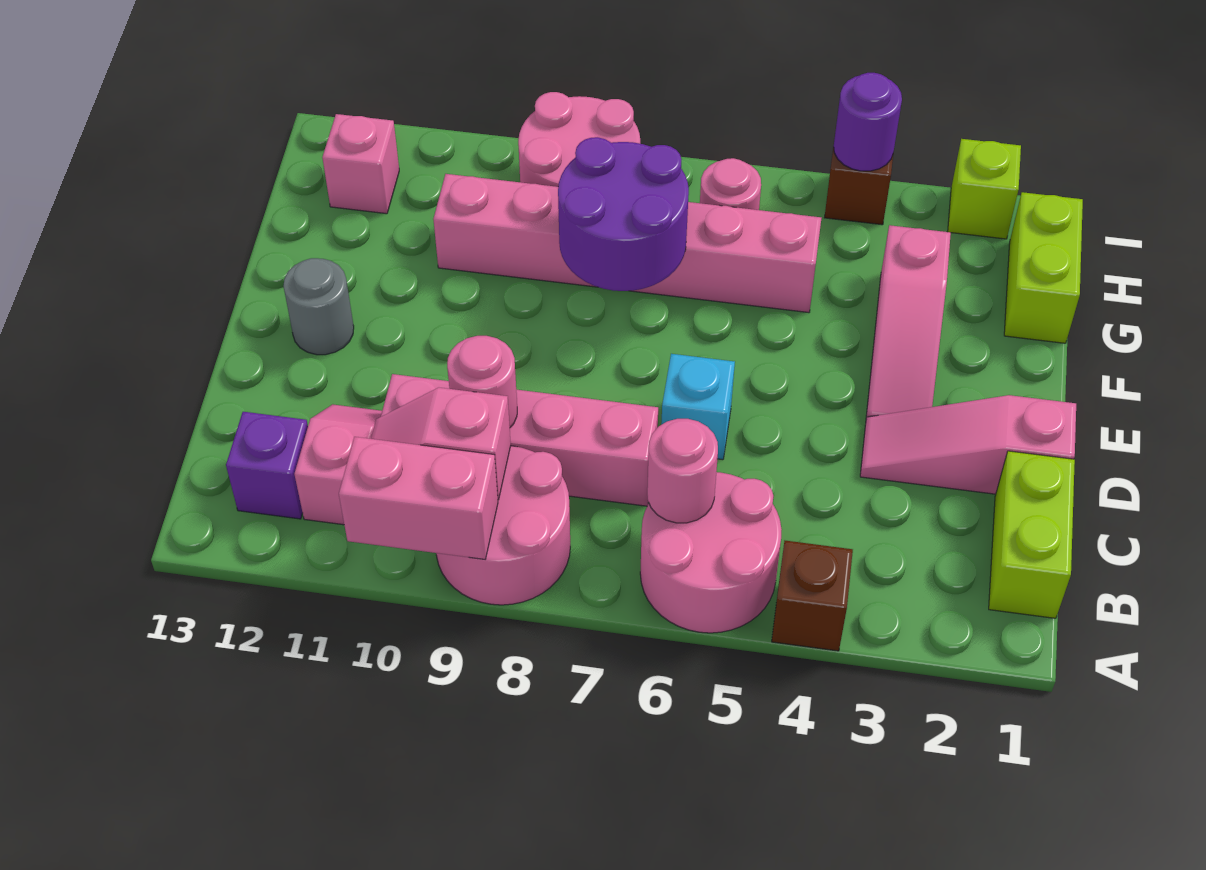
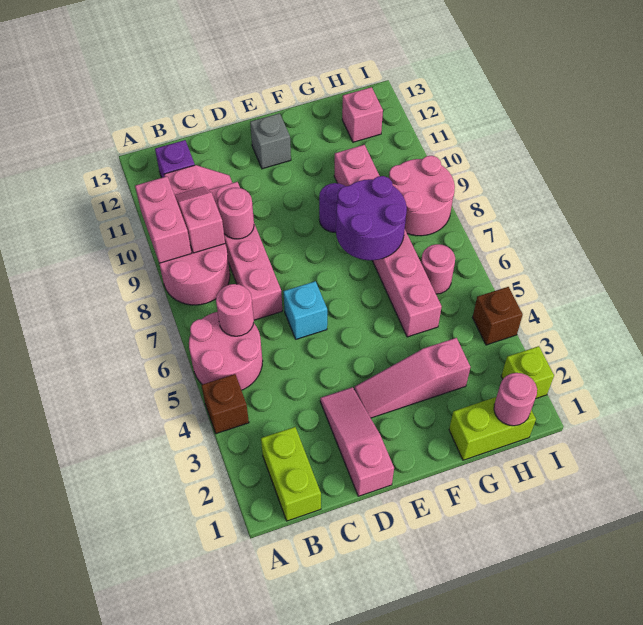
lime 1x2 brick [989,451,1075,618] -> lime 1x2 brick turned to [261,427,321,521]
grey 1x1 round brick [284,258,354,355] -> grey 1x1 brick [250,113,291,169]
none -> pink 1x1 round brick [494,373,537,426]
purple 1x1 round brick [834,73,902,171] -> purple 1x1 round brick moved to [319,183,345,232]

